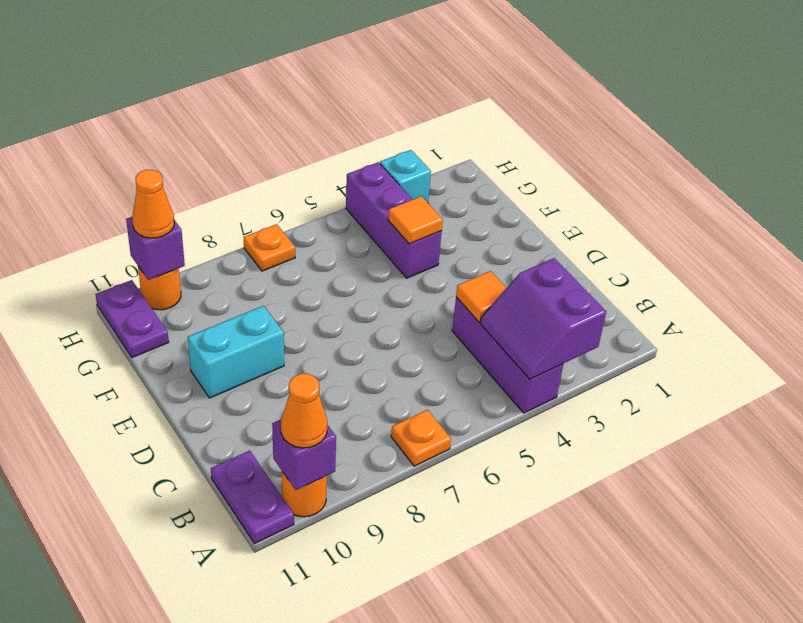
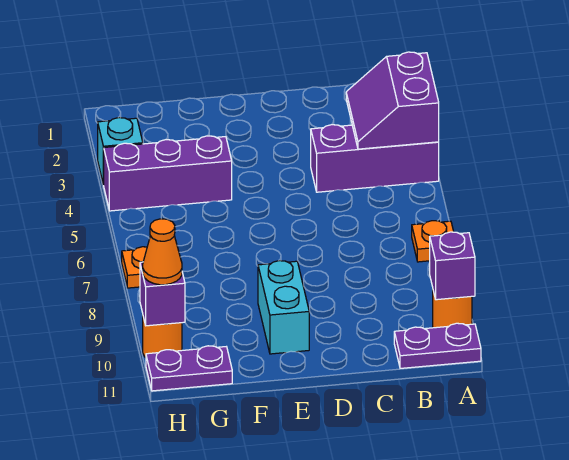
purple 2x2 slope [480,258,606,379] -> purple 2x2 slope turned to [346,52,439,149]
orange 1x1 cone [281,374,328,448] -> none
orange 1x1 tile [456,271,506,322] -> none
orange 1x1 tile [388,196,443,244] -> none

